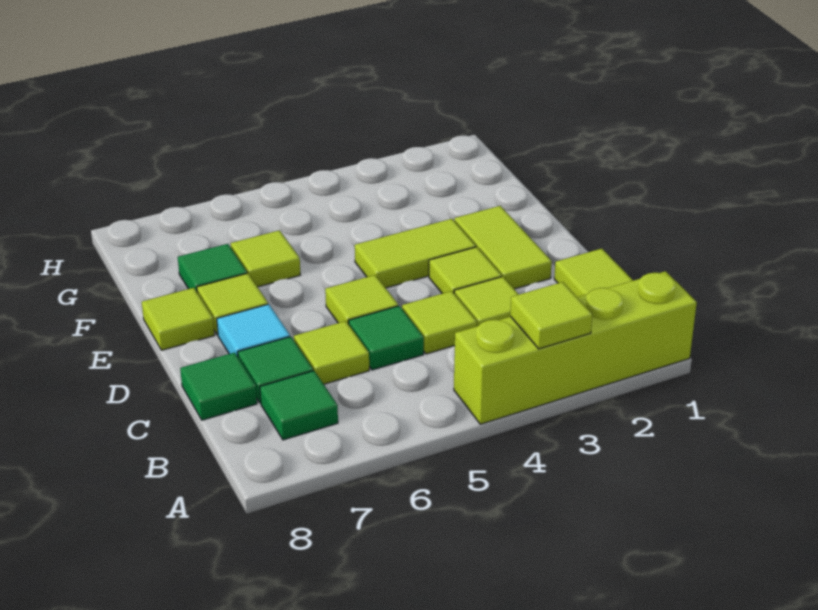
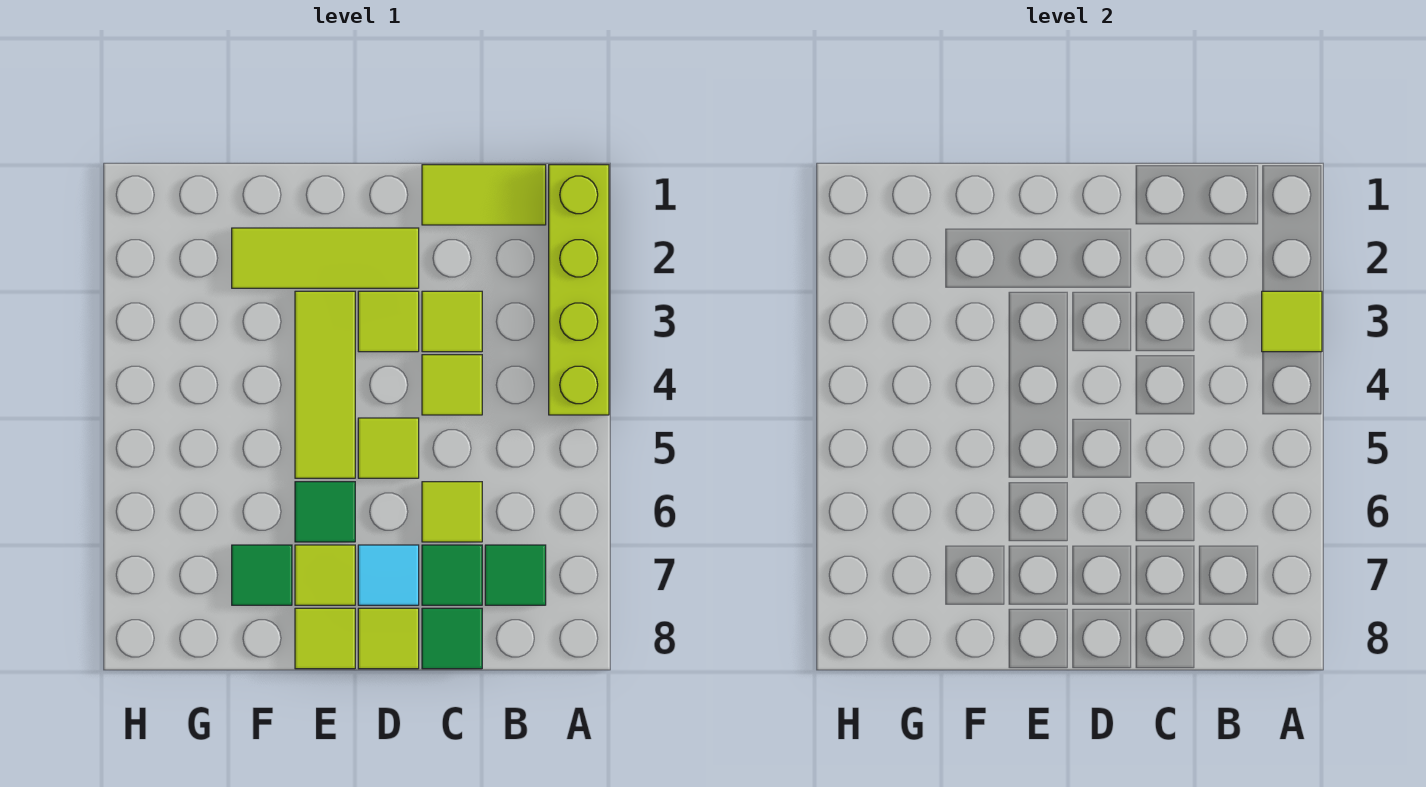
green 1x1 tile [349,306,424,370] -> green 1x1 tile moved to [295,482,355,542]
lime 1x2 tile [454,206,552,289] -> lime 1x3 tile [232,228,419,288]
lime 1x2 tile [355,219,476,288] -> lime 1x3 tile [295,291,355,478]
lime 1x1 tile [231,230,300,287] -> lime 1x1 tile moved to [358,608,419,669]

